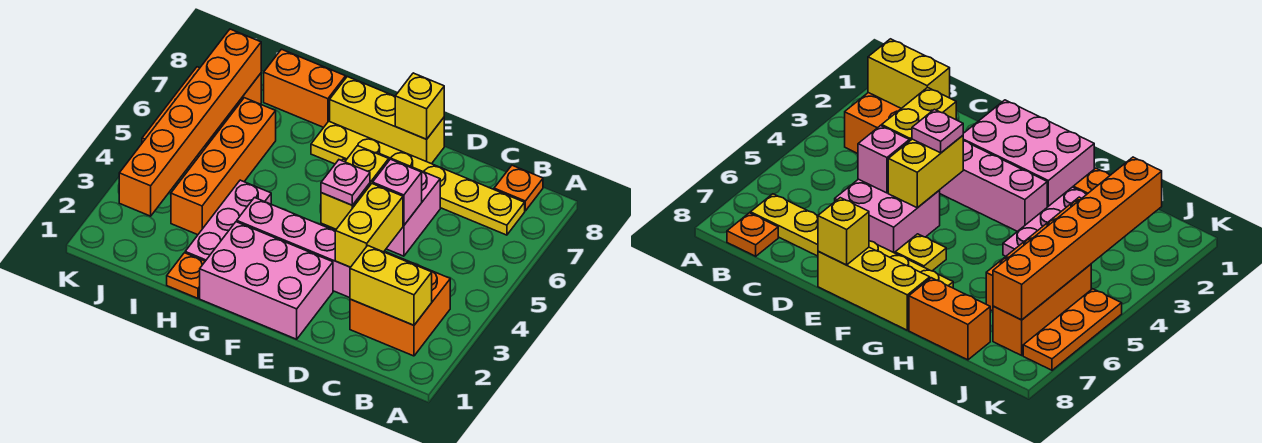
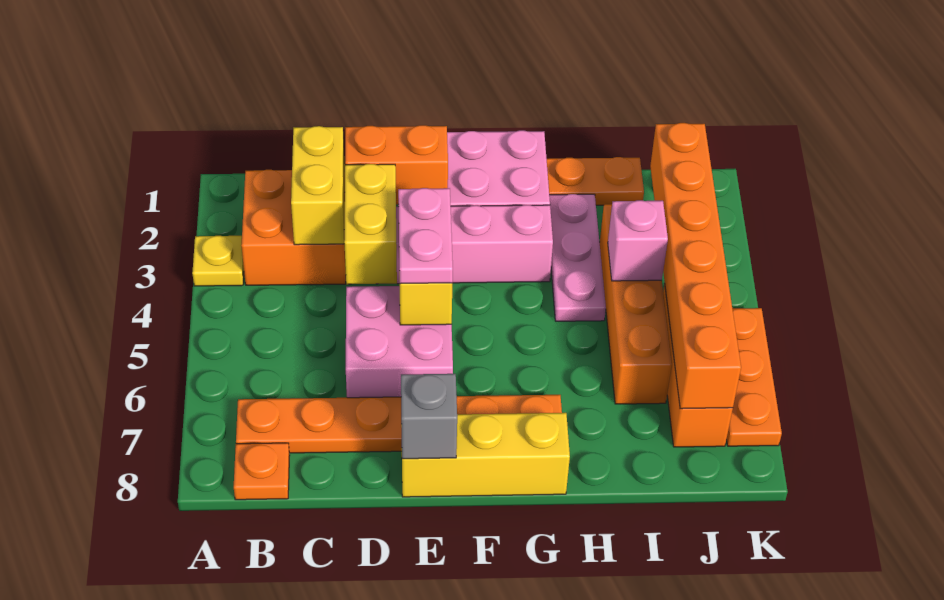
yellow 1x2 brick [350,245,432,325] -> yellow 1x2 brick turned to [291,126,345,245]
yellow 1x6 plate [311,121,525,235] -> orange 1x6 plate [236,395,562,453]
pink 1x1 brick [373,159,422,226] -> pink 1x1 brick moved to [608,200,668,281]
pink 1x1 plate [321,160,370,205] -> pink 1x2 plate [398,188,453,284]
yellow 1x1 brick [395,73,444,139] -> grey 1x1 brick [401,374,457,459]
yellow 1x1 plate [895,234,946,271] -> yellow 1x1 plate moved to [192,236,244,286]
orange 1x1 plate [167,253,205,298] -> orange 1x2 plate [547,157,644,205]
orange 1x2 brick [264,49,346,127] -> orange 1x2 brick moved to [345,125,448,205]

